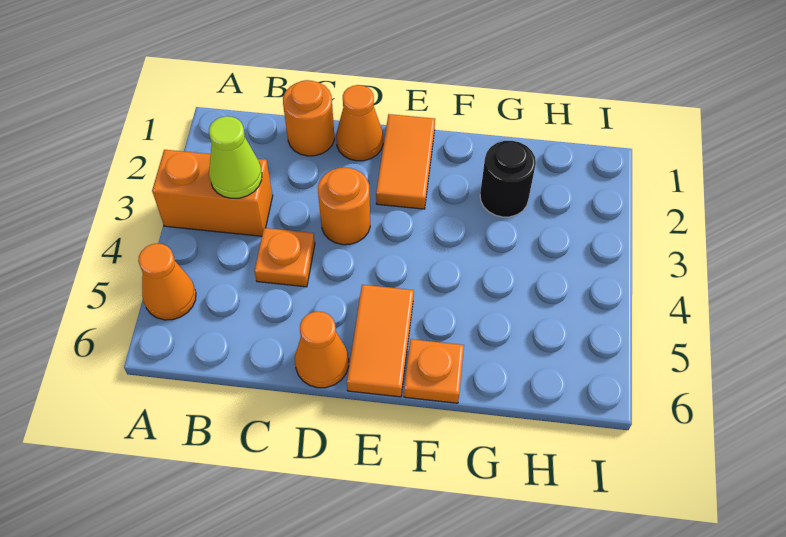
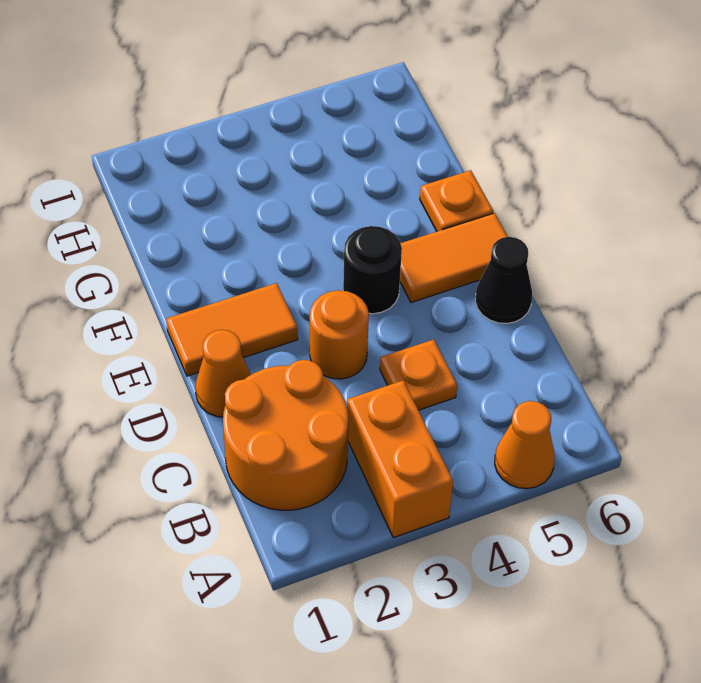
lime 1x1 cone [209,116,262,198] -> none
orange 1x1 round brick [283,80,334,156] -> orange 2x2 round brick [223,360,348,510]
orange 1x1 cone [295,311,349,388] -> black 1x1 cone [475,237,532,324]
black 1x1 round brick [480,141,536,217] -> black 1x1 round brick moved to [343,226,402,314]

